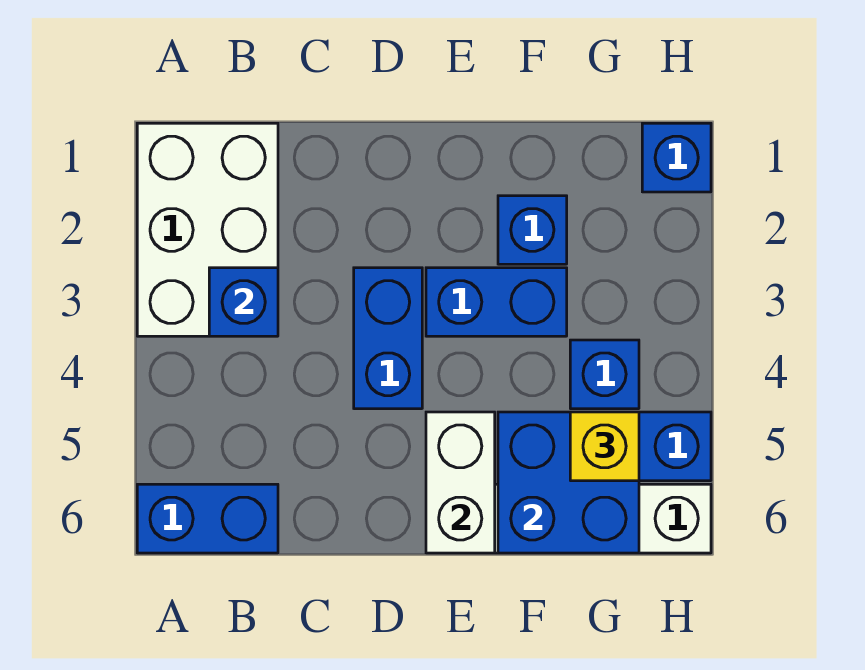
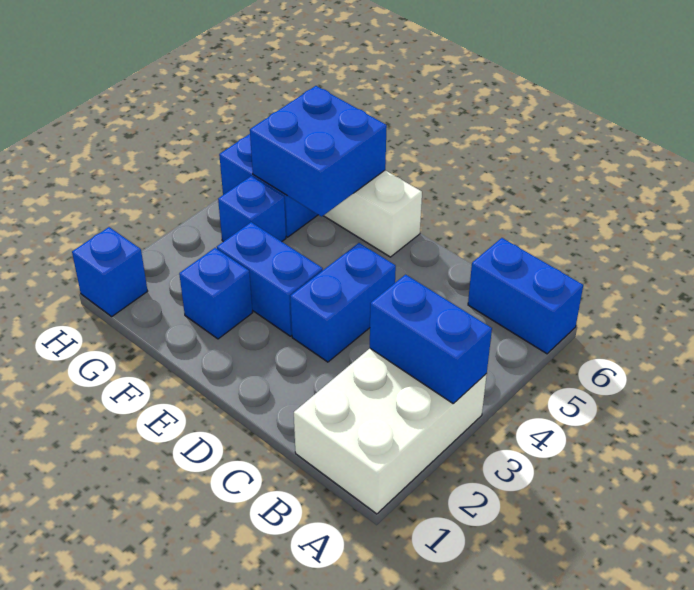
blue 1x1 brick [209,268,278,336] -> blue 1x2 brick [370,275,492,404]
white 1x2 brick [426,412,495,553] -> none
yellow 1x1 brick [570,412,639,481] -> none

